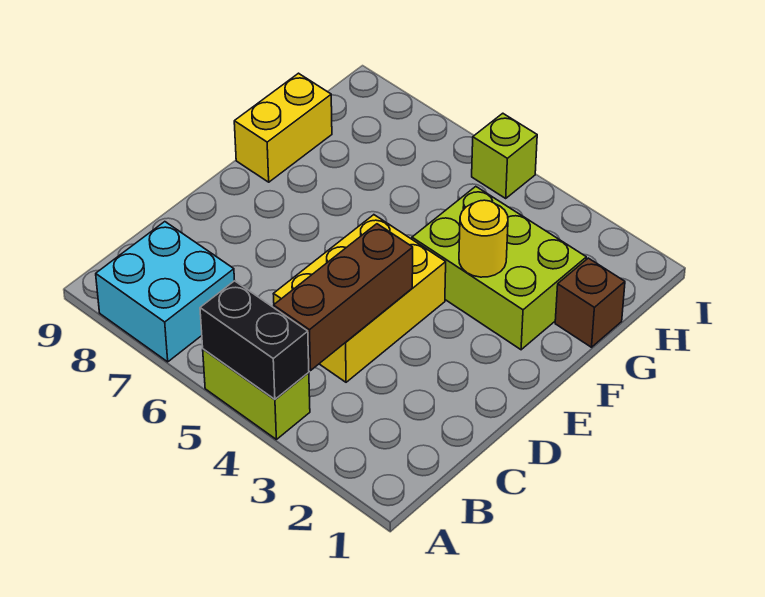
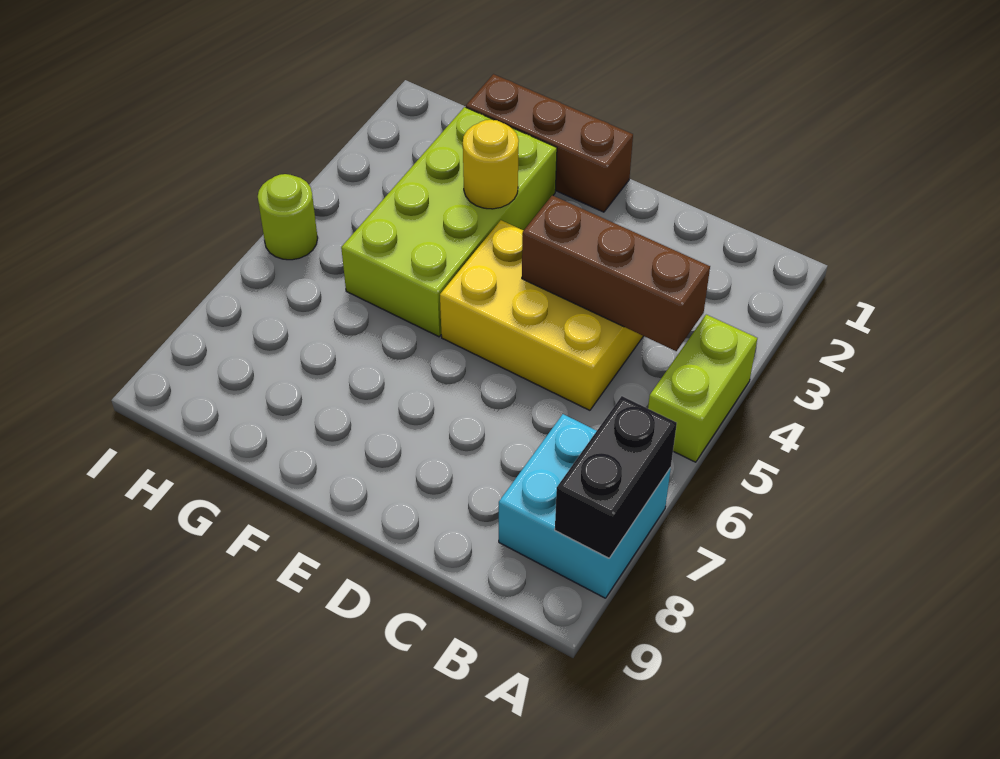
black 1x2 brick [200,281,309,399] -> black 1x2 brick moved to [555,396,677,558]
lime 2x3 brick [412,187,586,350] -> lime 2x4 brick [341,107,557,337]
yellow 1x2 brick [234,73,332,182] -> none
brown 1x1 brick [555,258,625,347] -> brown 1x3 brick [466,74,633,212]
lime 1x1 brick [472,113,537,198] -> lime 1x1 round brick [258,174,318,260]

